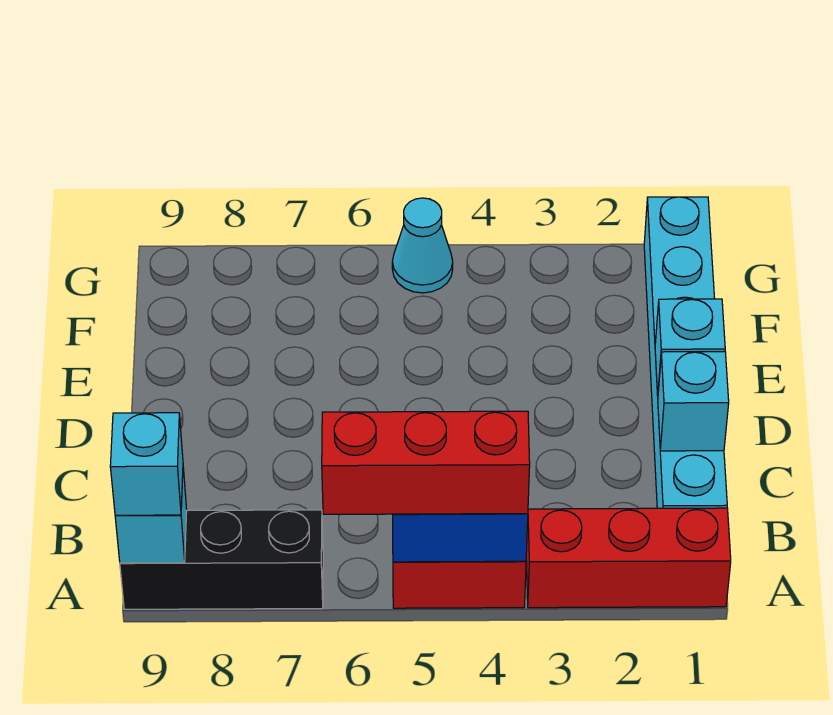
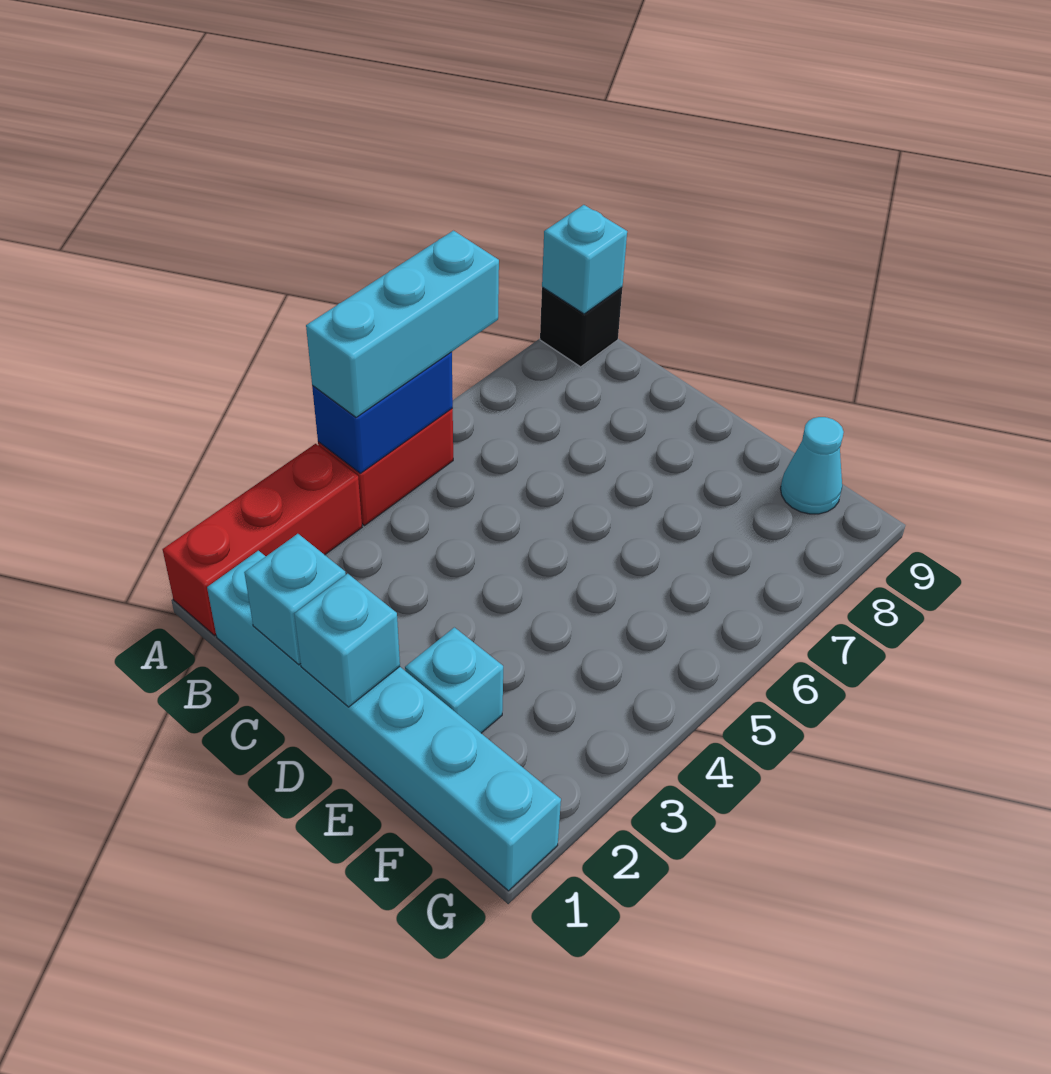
red 1x3 brick [322,411,530,514] -> cyan 1x3 brick [306,231,499,417]
black 1x3 brick [120,510,323,609] -> black 1x1 brick [540,287,622,367]
cyan 1x1 brick [110,413,183,516] -> cyan 1x1 brick moved to [405,627,503,733]
cyan 1x1 cone [392,198,453,293] -> cyan 1x1 cone moved to [781,417,844,514]

